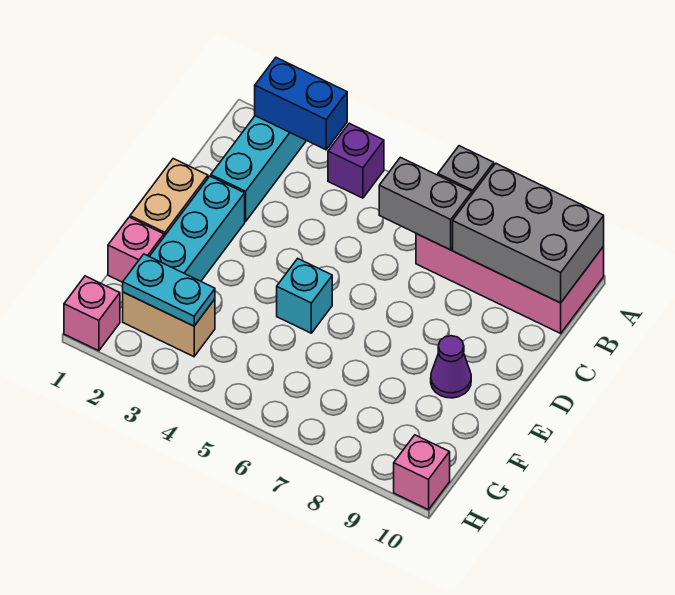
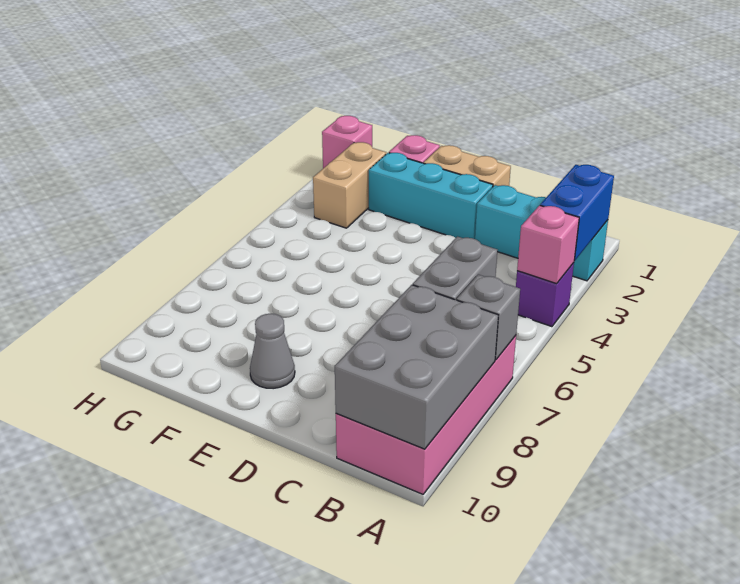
cyan 1x1 brick [277,259,332,333] -> none
purple 1x1 cone [431,336,471,398] -> grey 1x1 cone [250,314,295,389]
cyan 1x2 plate [123,254,215,326] -> none
pink 1x1 brick [394,435,450,510] -> pink 1x1 brick moved to [517,205,579,283]

